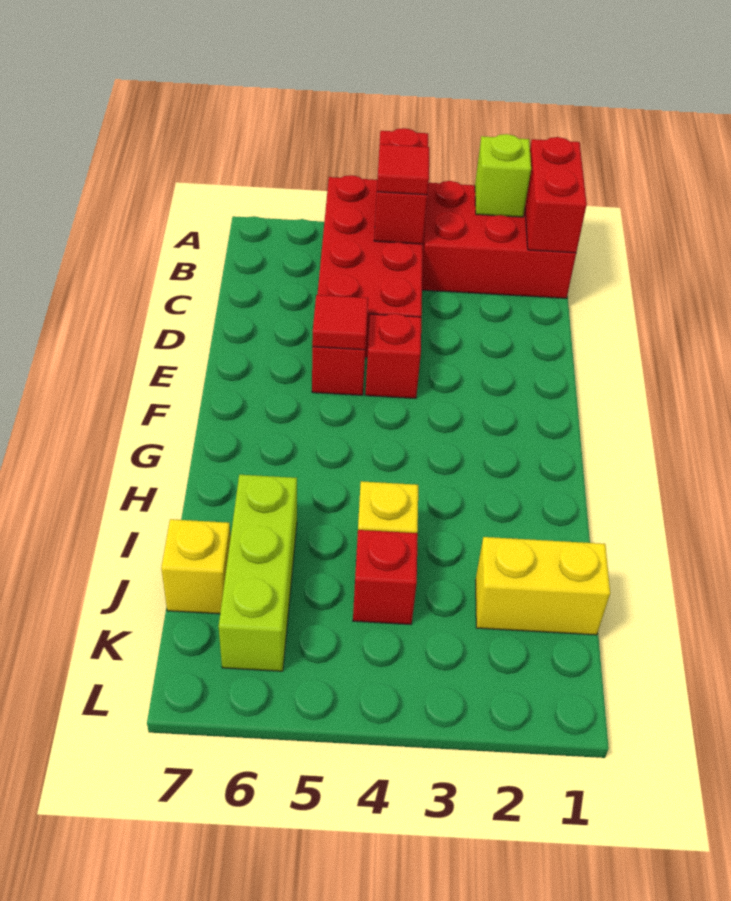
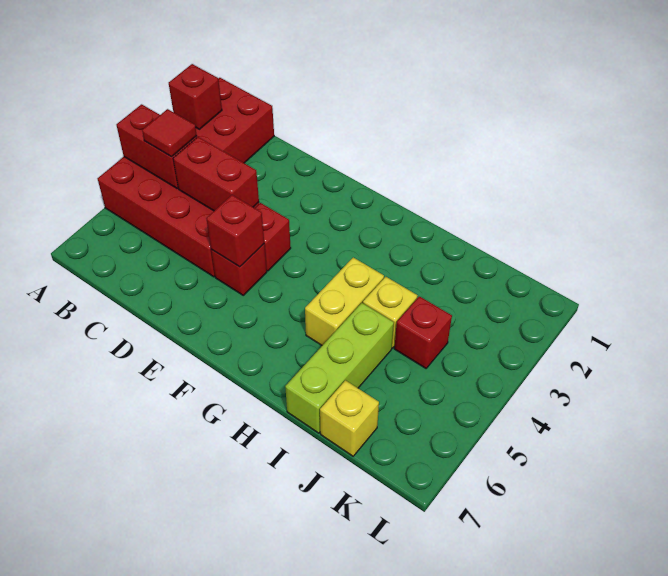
red 1x2 brick [525,137,587,253] -> red 1x2 brick moved to [173,137,259,211]
lime 1x1 brick [475,134,531,217] -> red 1x1 brick [169,64,222,129]
red 1x1 tile [312,295,368,350] -> red 1x1 brick [206,195,264,267]
lime 1x3 brick [219,475,297,671] -> lime 1x3 brick turned to [285,303,394,433]
yellow 1x2 brick [475,537,610,635] -> yellow 1x2 brick moved to [305,257,384,345]

